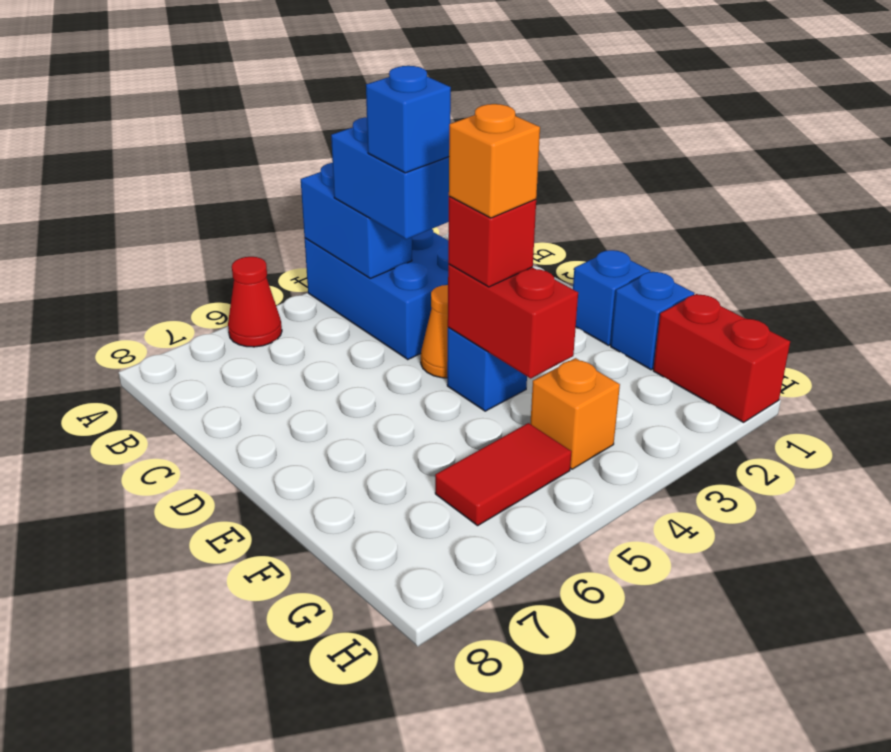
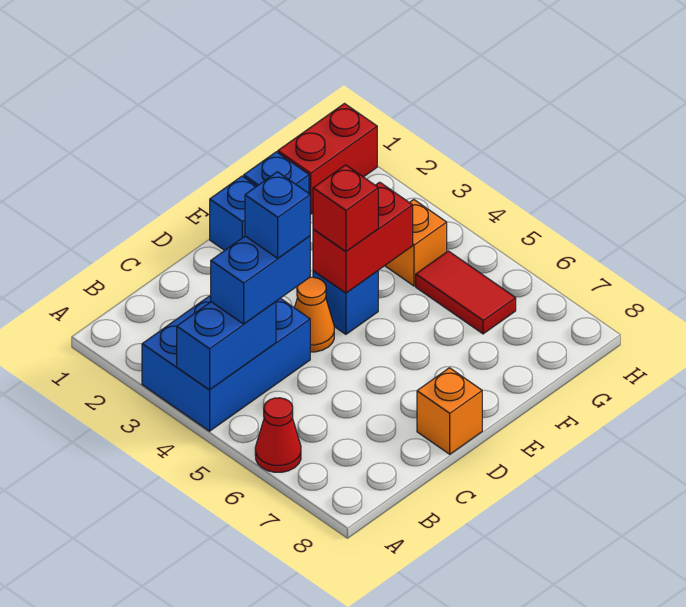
orange 1x1 brick [449,104,540,218] -> orange 1x1 brick moved to [417,368,482,454]

